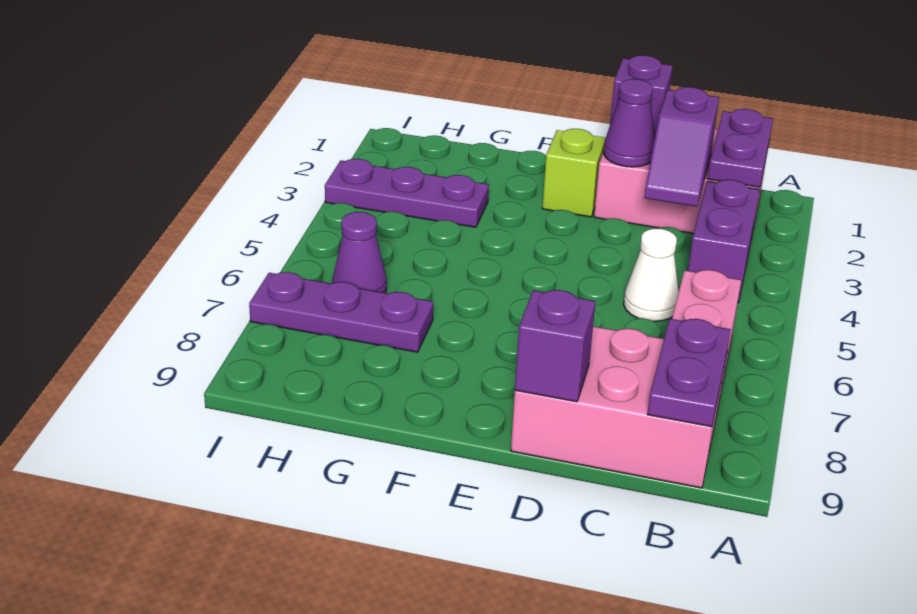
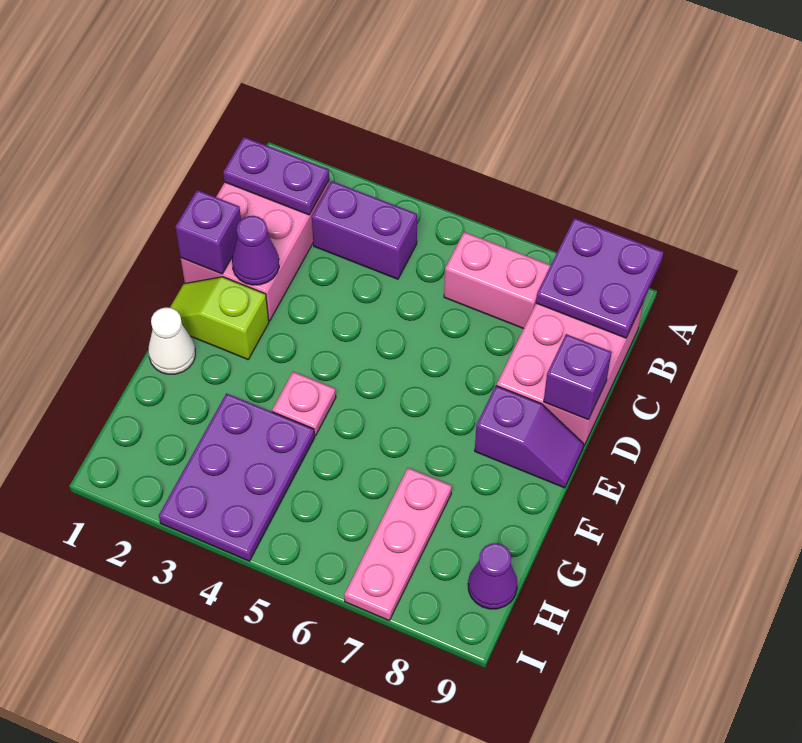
purple 1x2 plate [647,319,731,427] -> purple 2x2 plate [536,218,664,338]
purple 1x2 slope [644,87,719,207] -> purple 1x2 slope moved to [475,386,584,488]
white 1x1 cone [624,229,679,321] -> white 1x1 cone moved to [148,308,195,374]
none -> pink 1x1 plate [272,372,336,436]
purple 1x3 plate [325,159,489,227] -> purple 2x3 plate [159,393,315,561]
purple 1x3 plate [249,272,433,352] -> pink 1x3 plate [344,468,452,620]
purple 1x1 cone [332,212,387,293] -> purple 1x1 cone moved to [468,543,517,609]

